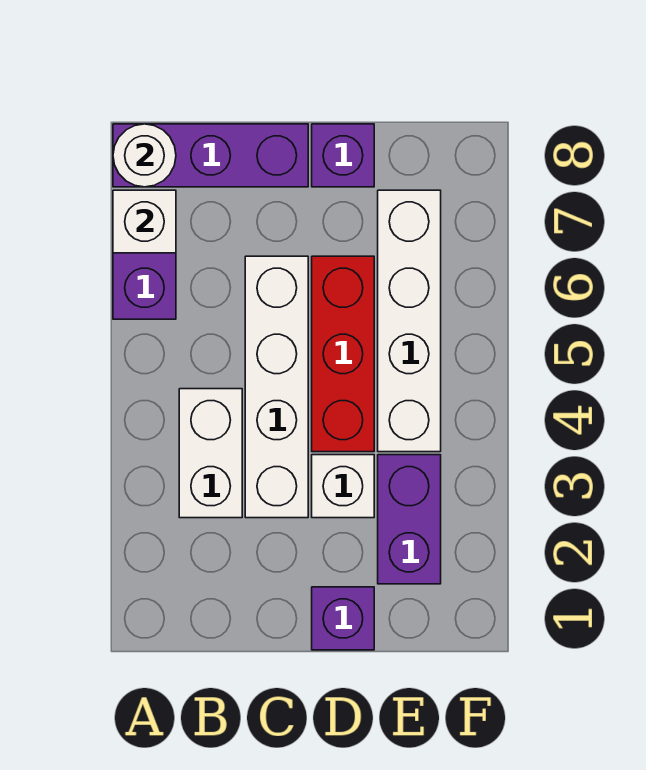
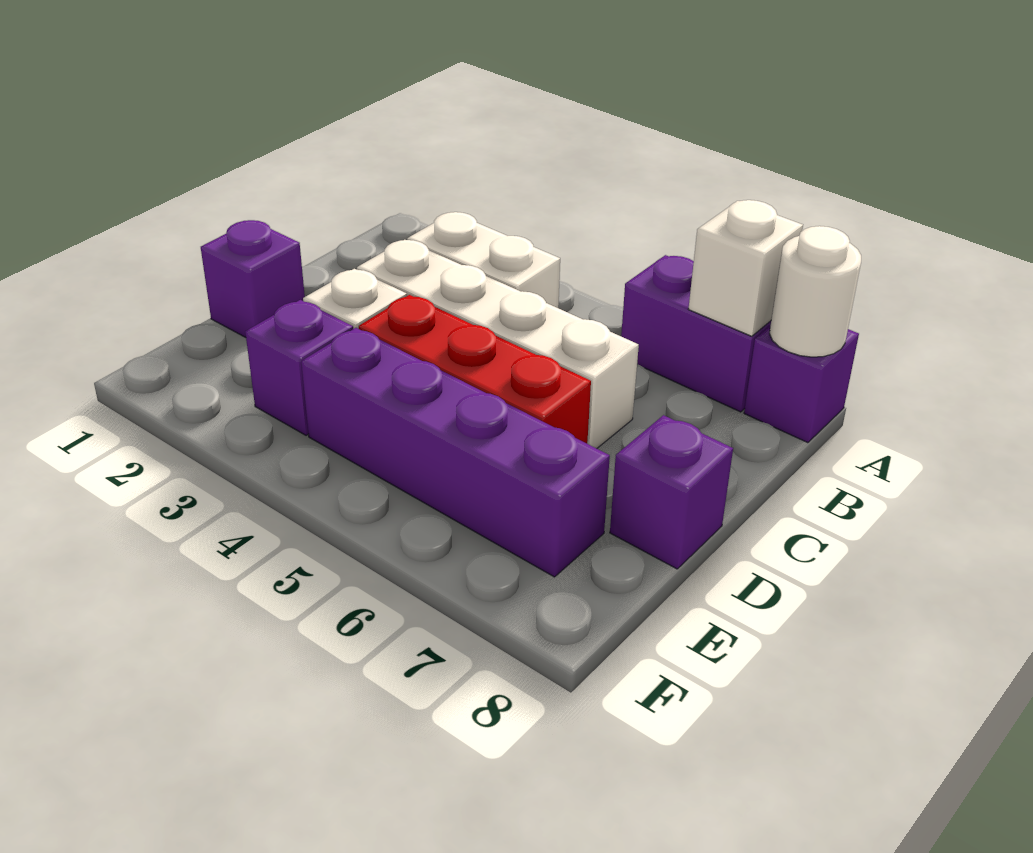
purple 1x3 brick [113,124,308,187] -> purple 1x1 brick [744,327,859,443]
purple 1x2 brick [378,455,441,584] -> purple 1x1 brick [245,300,353,435]
white 1x4 brick [378,190,441,452] -> purple 1x4 brick [301,328,610,577]

